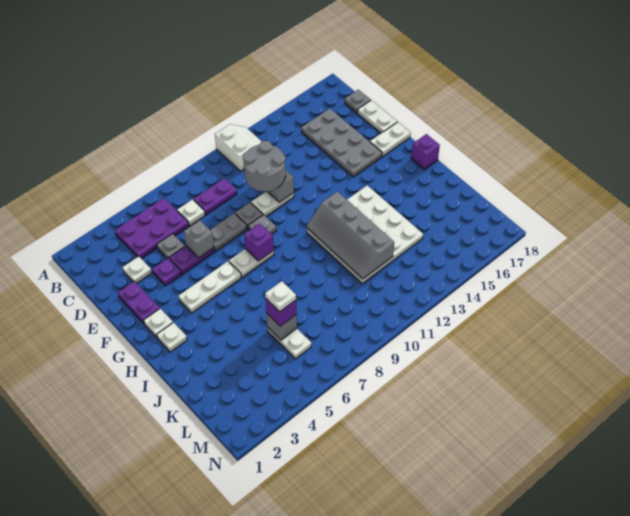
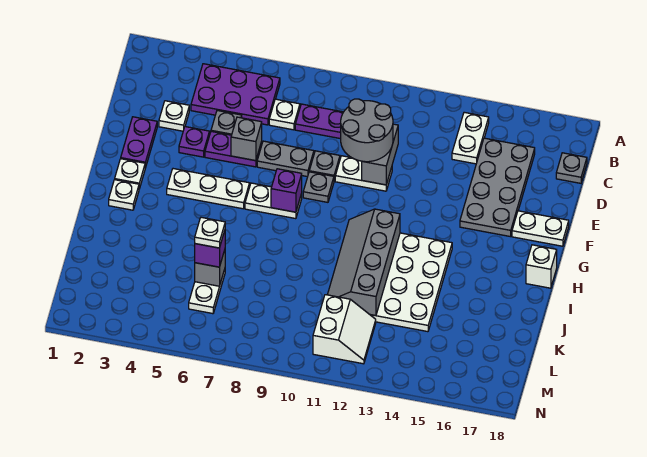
white 2x2 slope [215,124,262,171] -> white 2x2 slope moved to [313,295,376,364]
white 1x2 plate [358,100,397,133] -> white 1x2 plate moved to [452,112,489,164]
purple 1x1 brick [411,134,440,169] -> white 1x1 brick [526,245,557,288]

